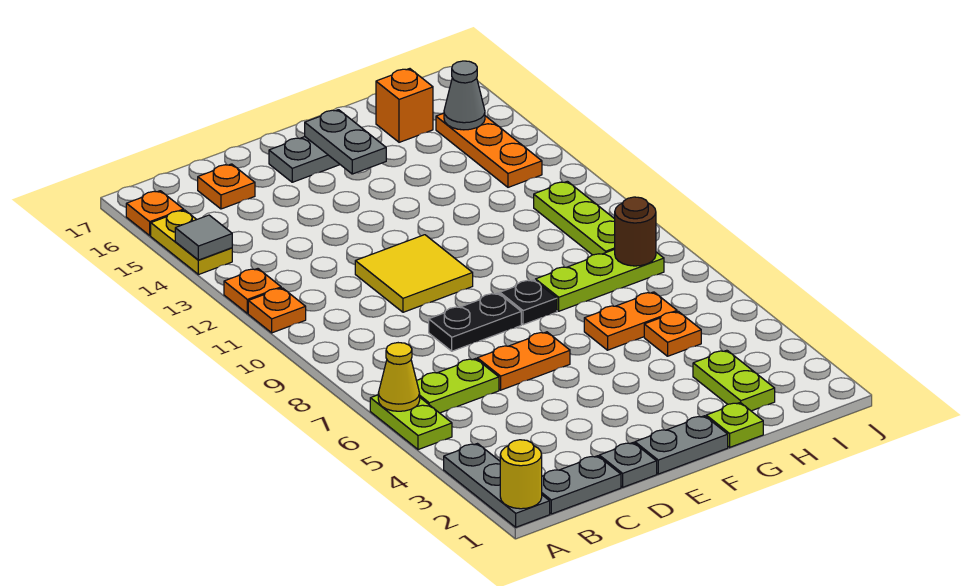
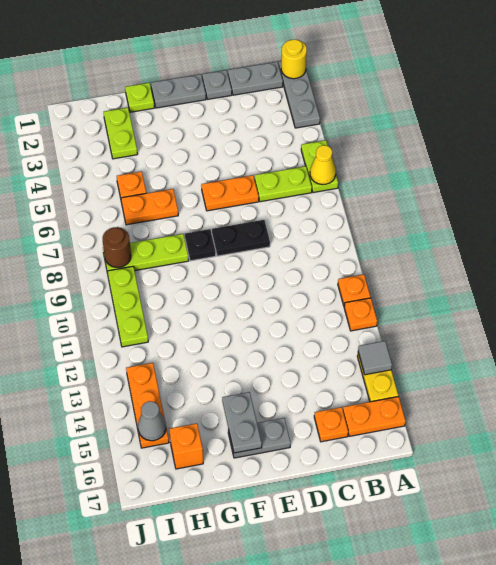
orange 1x1 plate [126,191,184,235] -> orange 1x2 plate [343,397,406,436]
yellow 2x2 tile [355,235,473,312] -> none

